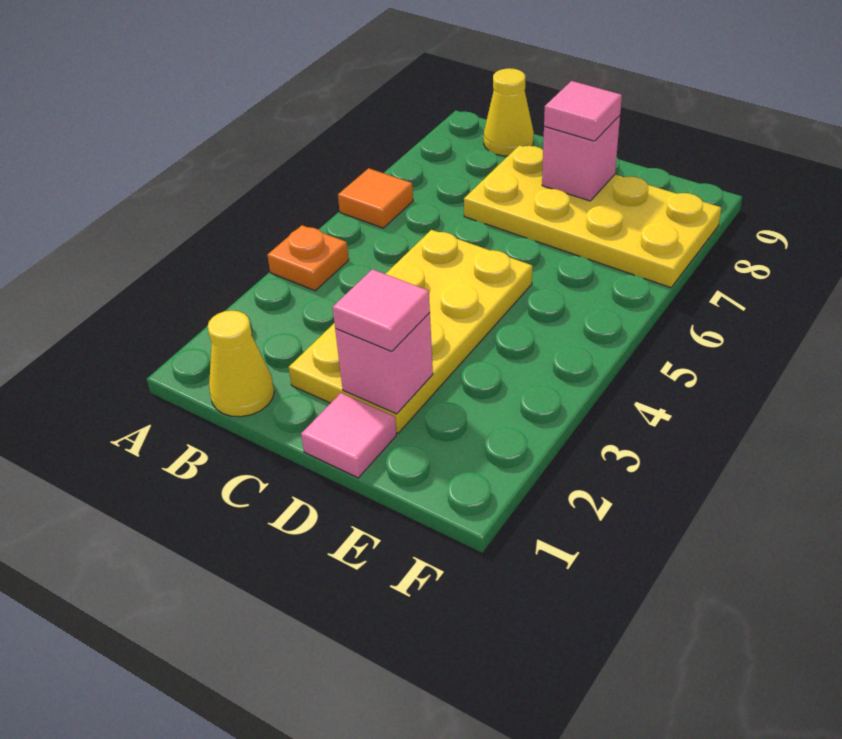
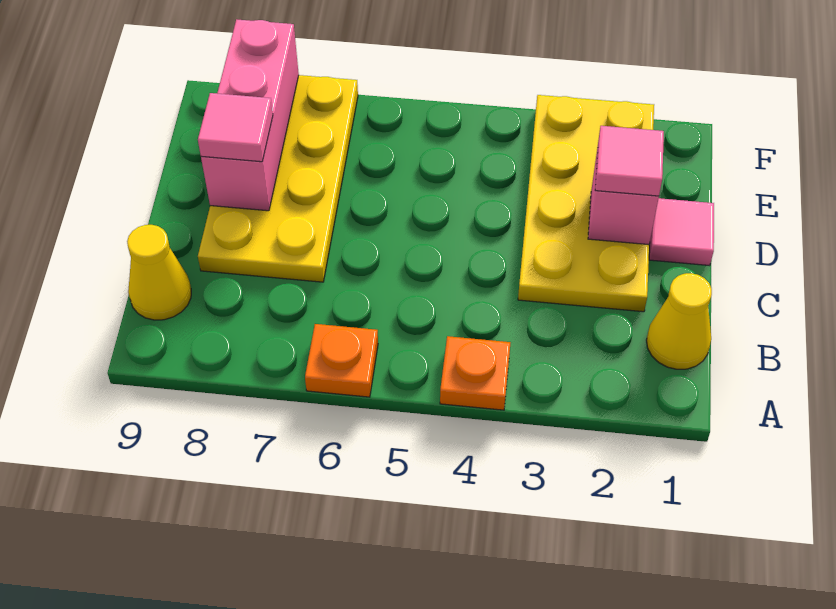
orange 1x1 tile [338,168,413,228] -> orange 1x1 plate [305,324,378,397]
yellow 2x4 plate [289,230,533,433] -> yellow 2x4 plate turned to [518,95,654,312]
pink 1x1 brick [542,116,620,201] -> pink 1x3 brick [201,19,299,211]

